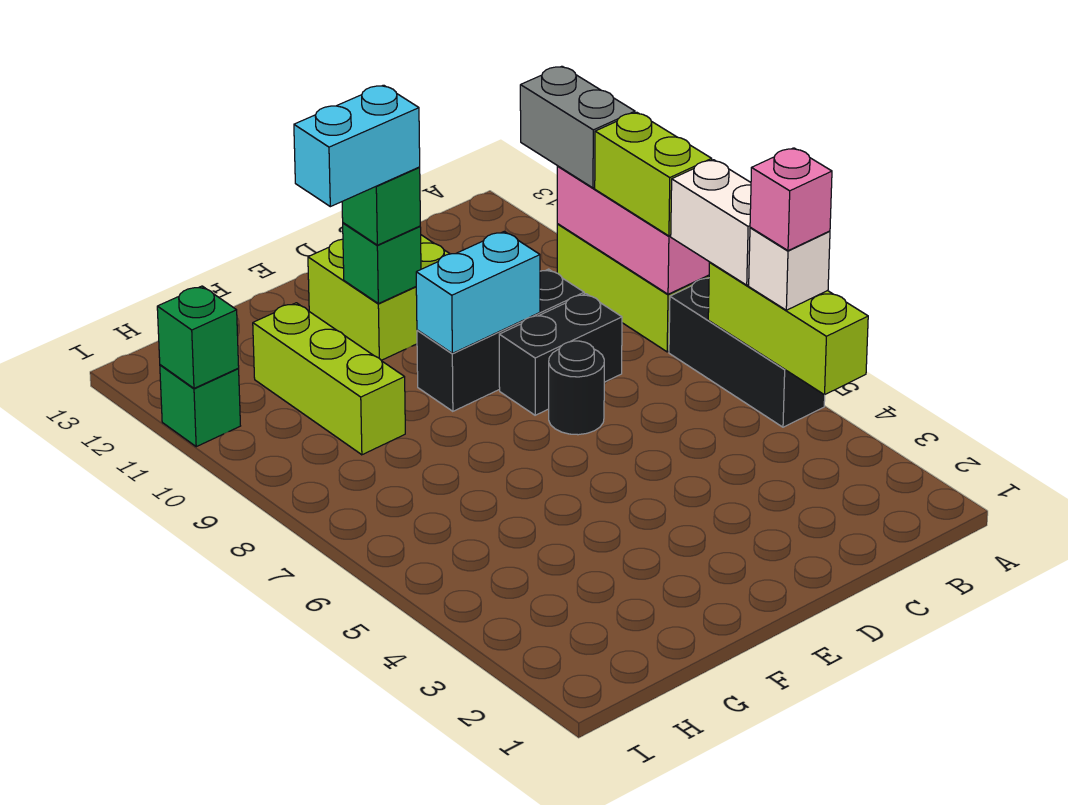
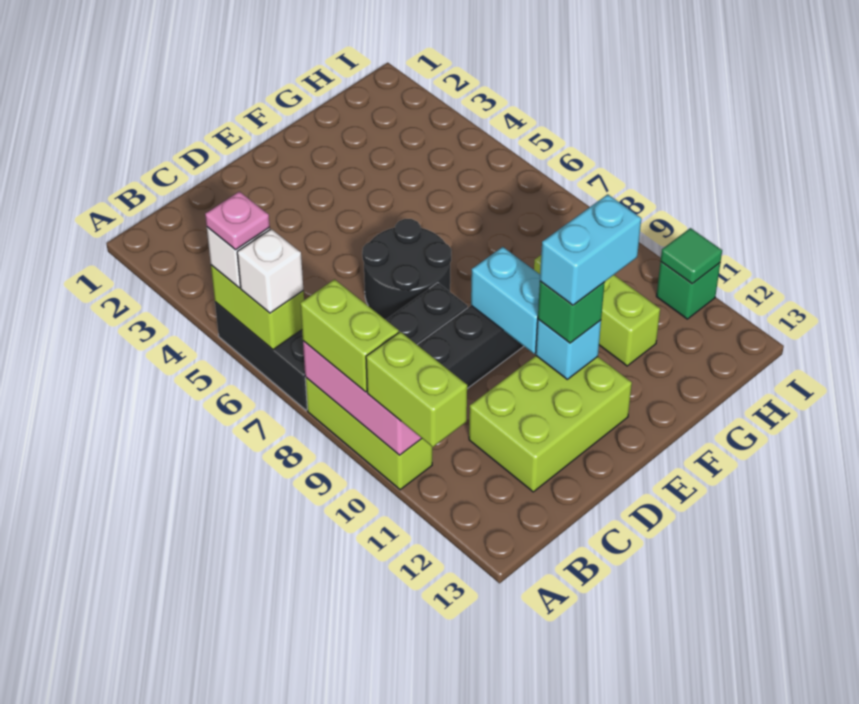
lime 1x3 brick [708,262,868,395] -> lime 1x2 brick [211,265,304,350]
pink 1x1 brick [750,148,832,251] -> pink 1x1 plate [205,191,270,250]
white 1x2 brick [671,160,751,285] -> white 1x1 brick [237,229,303,313]
grey 1x2 brick [520,66,635,188] -> lime 1x2 brick [366,332,467,447]
black 1x1 round brick [549,341,604,435] -> black 2x2 round brick [362,219,451,320]
cyan 1x2 brick [416,232,540,353] -> cyan 1x2 brick turned to [471,247,540,354]
lime 2x2 brick [308,235,450,360] -> lime 2x3 brick [469,356,632,492]
green 1x1 brick [343,223,421,304] -> cyan 1x1 brick [536,319,601,379]
green 1x1 brick [157,286,239,388] -> green 1x1 tile [661,228,722,284]

